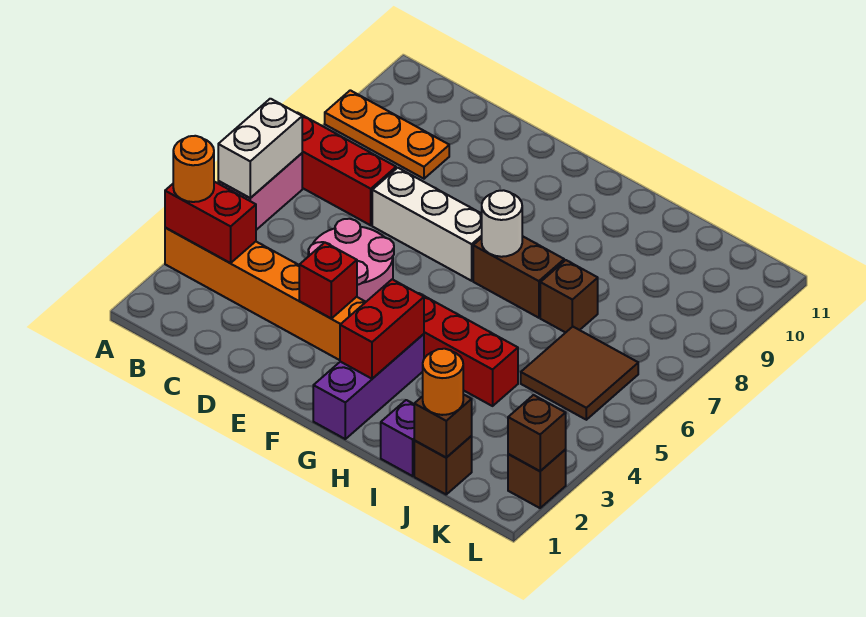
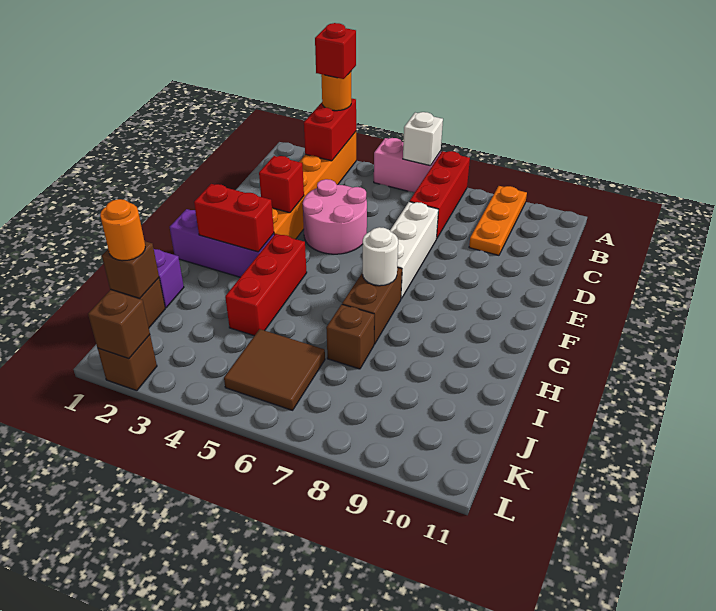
none -> red 1x1 brick [315,23,356,79]
white 1x2 brick [218,99,302,198] -> white 1x1 brick [403,112,443,166]

